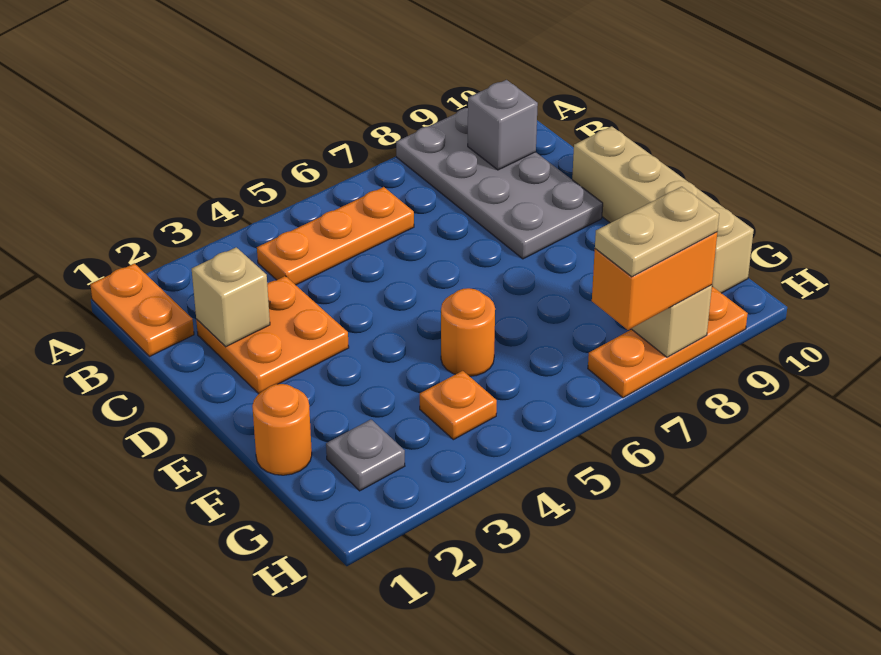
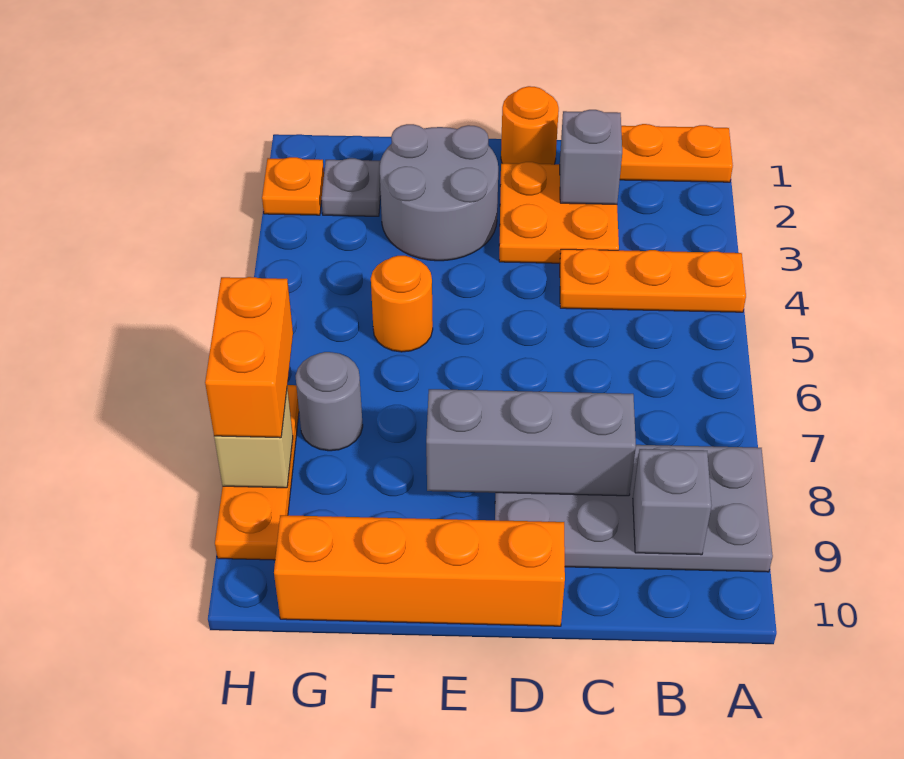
orange 1x3 plate [257,187,414,285] -> orange 1x3 plate turned to [560,249,746,312]
tan 1x1 brick [192,247,270,347] -> grey 1x1 brick [560,110,622,204]
none -> grey 1x3 brick [426,389,636,496]
tan 1x4 brick [572,126,754,293] -> orange 1x4 brick [274,515,565,626]
none -> grey 2x2 round brick [380,124,498,261]
orange 1x1 round brick [252,384,312,475] -> orange 1x1 round brick moved to [501,86,559,164]
orange 1x1 plate [420,371,497,440] -> orange 1x1 plate moved to [262,157,324,215]
none -> grey 1x1 round brick [296,352,363,451]
tan 1x2 plate [595,187,719,277] -> none

